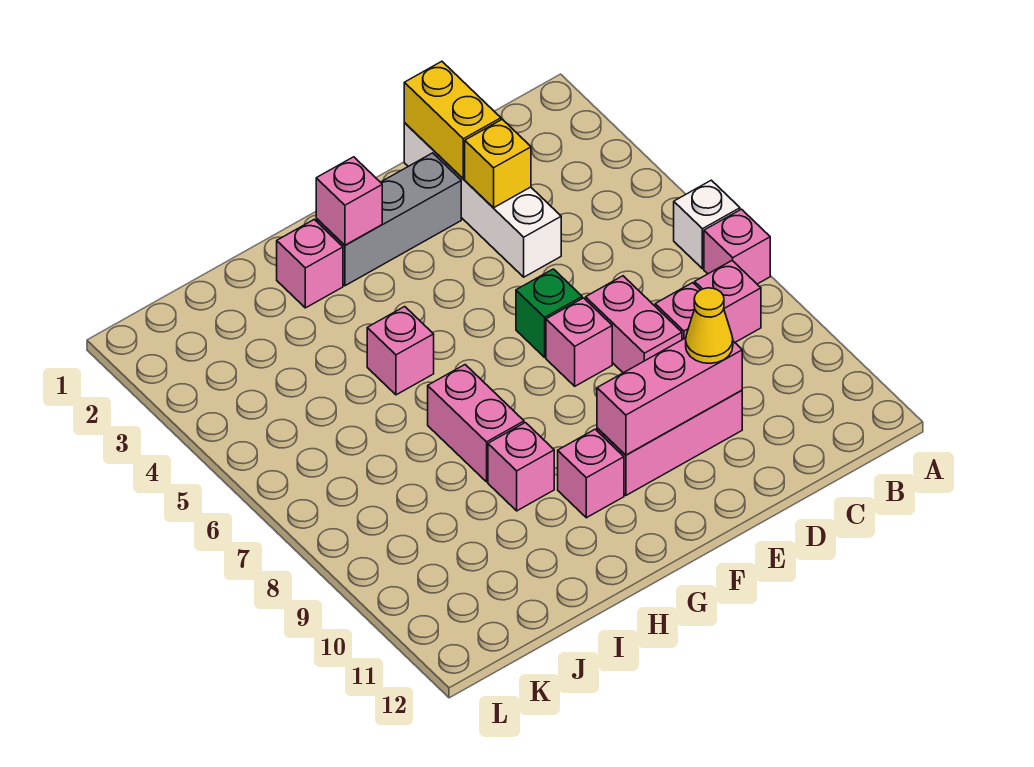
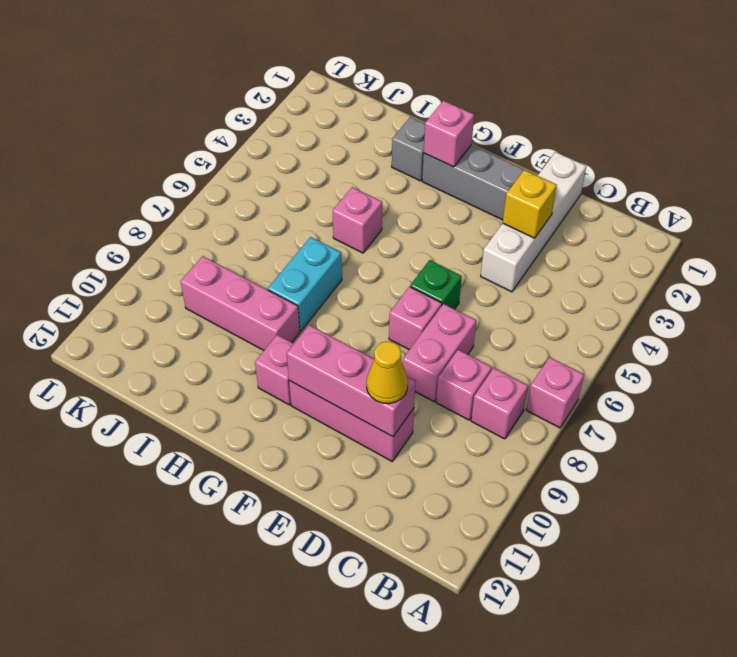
white 1x1 brick [674,180,740,269] -> none
yellow 1x2 brick [404,61,501,179] -> none
pink 1x1 brick [277,220,343,308] -> grey 1x1 brick [392,117,425,181]
pink 1x2 brick [428,365,524,482] -> cyan 1x2 brick [268,237,342,331]
pink 1x1 brick [488,423,554,511] -> pink 1x3 brick [181,256,300,350]

